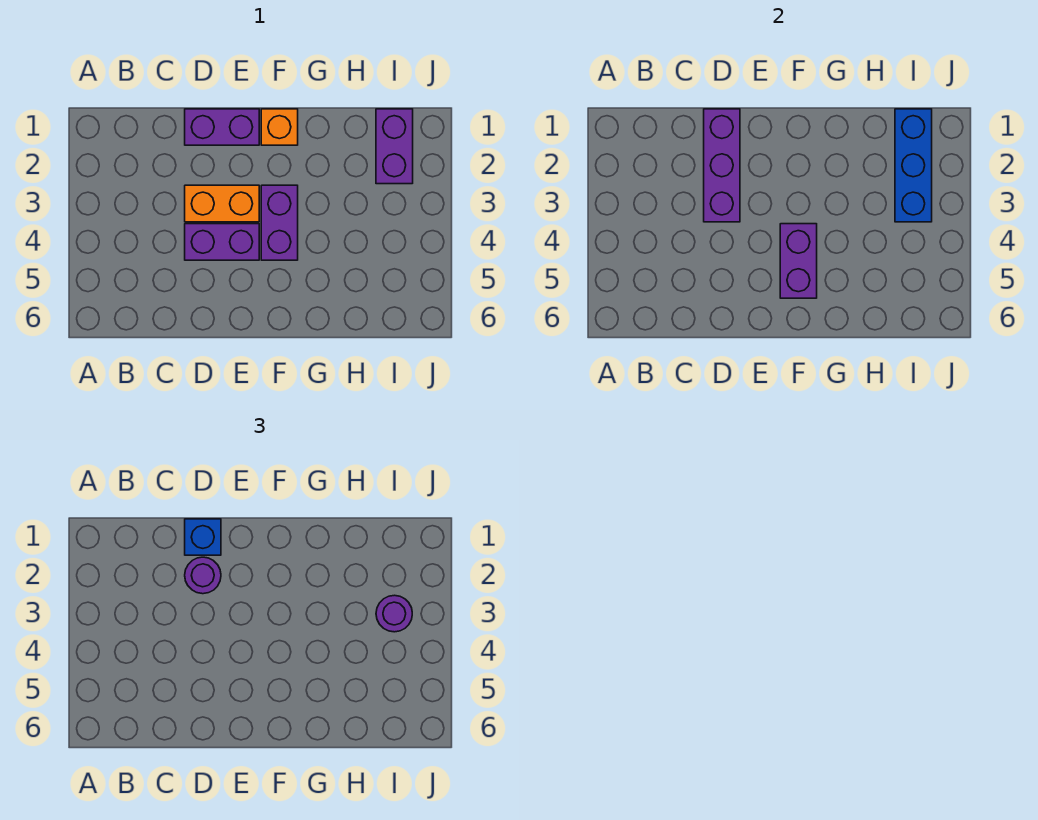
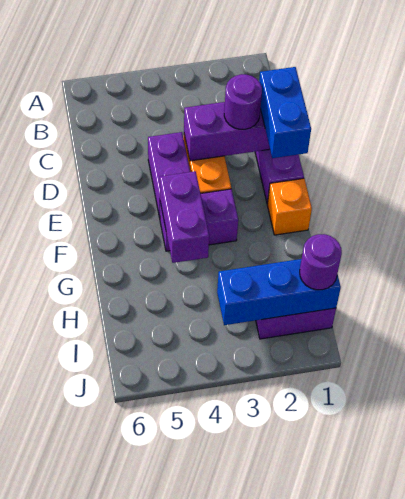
blue 1x1 brick [185,519,221,555] -> blue 1x2 brick [259,67,311,158]
purple 1x2 brick [780,224,817,298] -> purple 1x2 brick turned to [160,171,209,263]
purple 1x1 round brick [376,595,412,632] -> purple 1x1 round brick moved to [300,234,342,290]

